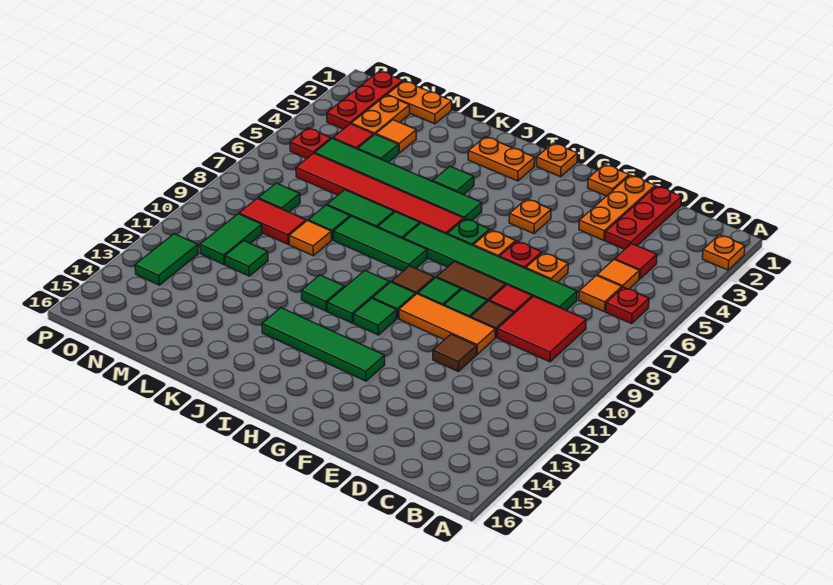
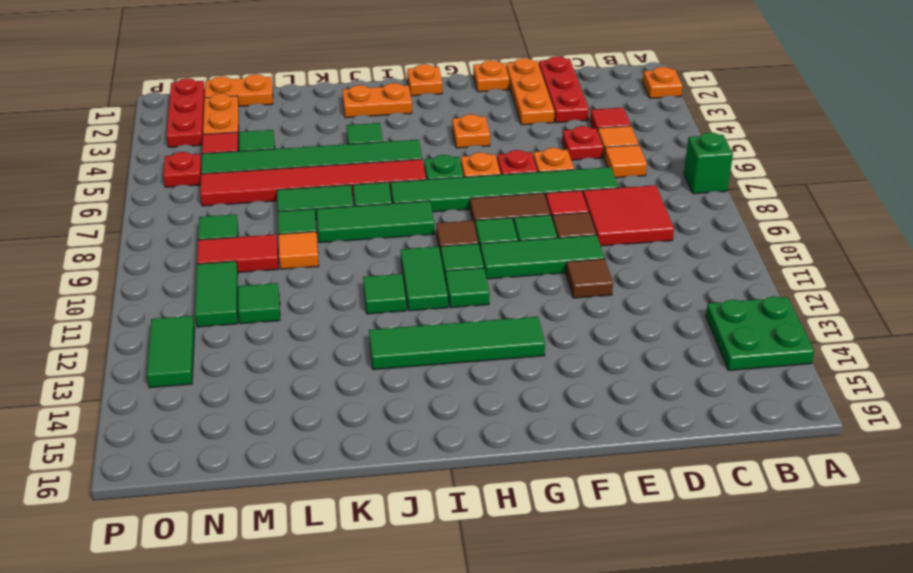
none -> green 1x1 brick [684,132,733,194]
none -> green 2x2 plate [706,296,814,370]
red 1x1 plate [606,287,649,323] -> red 1x1 plate moved to [562,126,603,160]
orange 1x3 tile [399,294,495,354] -> green 1x3 tile [480,235,605,279]
orange 1x1 tile [376,120,416,153] -> none

